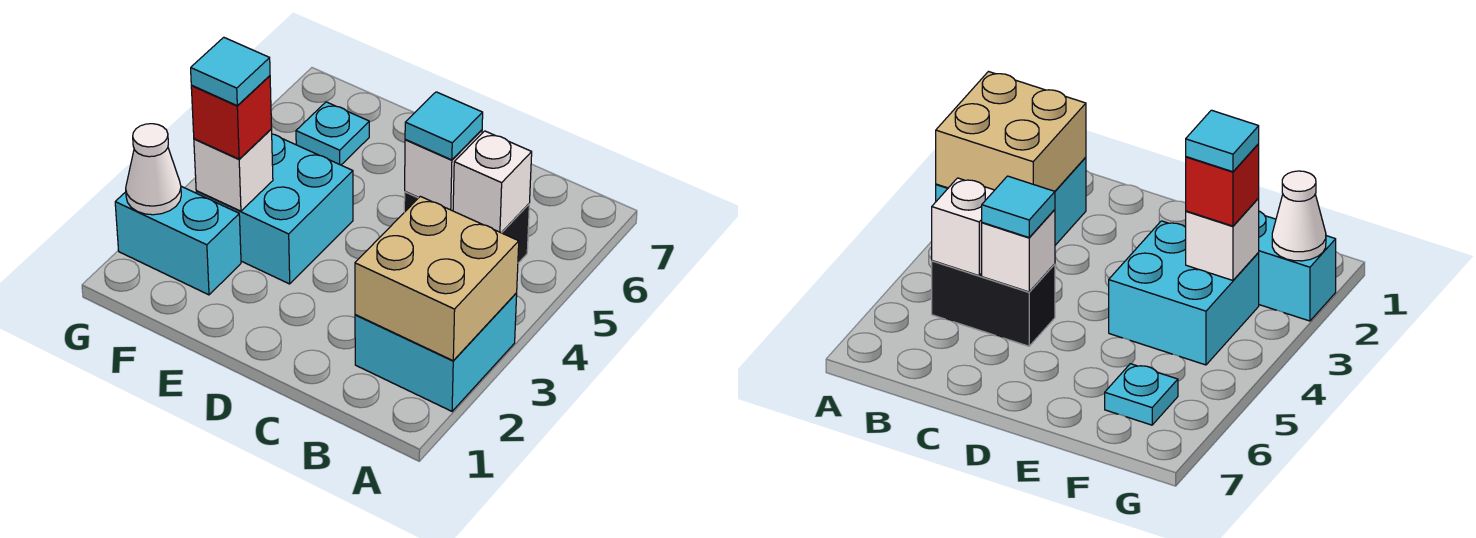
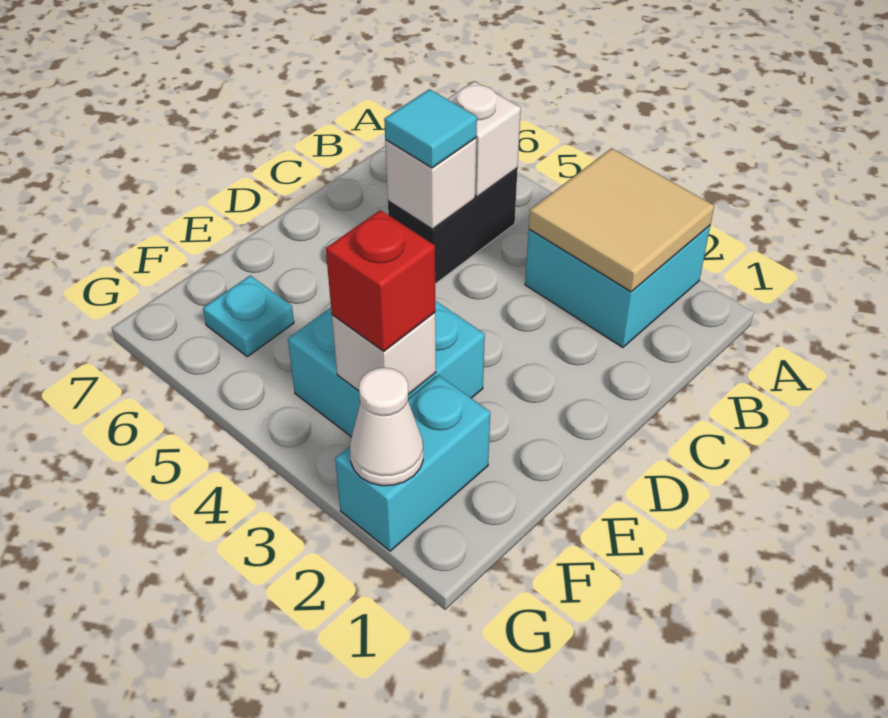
tan 2x2 brick [355,196,519,360] -> tan 2x2 tile [529,148,714,292]
cyan 1x1 tile [191,37,270,105] -> none

